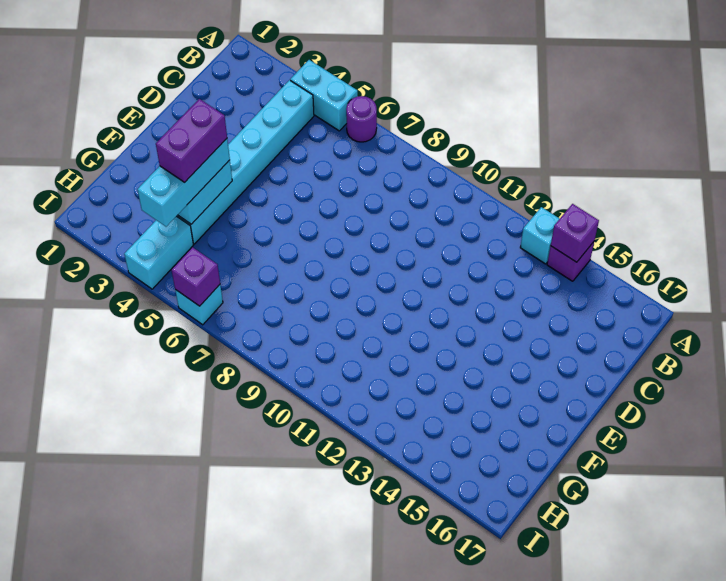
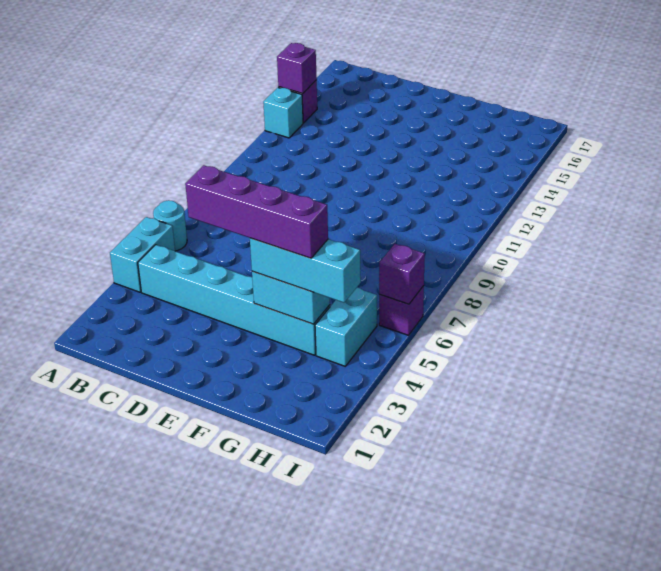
purple 1x1 round brick [346,96,377,142] -> cyan 1x1 round brick [153,200,187,251]
purple 1x2 brick [156,99,227,182] -> purple 1x4 brick [185,165,328,258]
cyan 1x2 brick [124,216,193,289] -> cyan 1x2 brick turned to [315,288,377,366]
cyan 1x1 brick [175,285,223,325] -> purple 1x1 brick [379,286,424,335]

